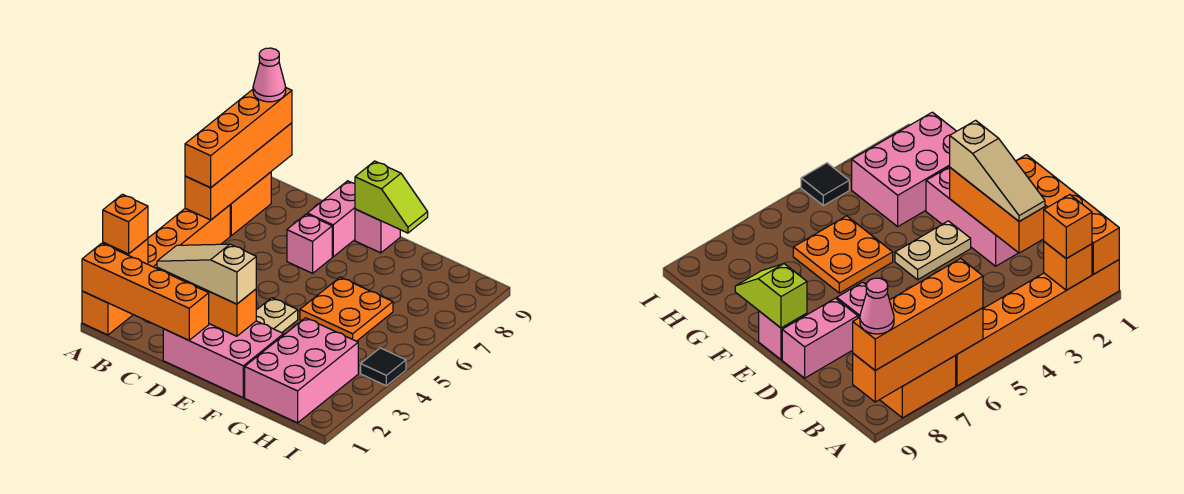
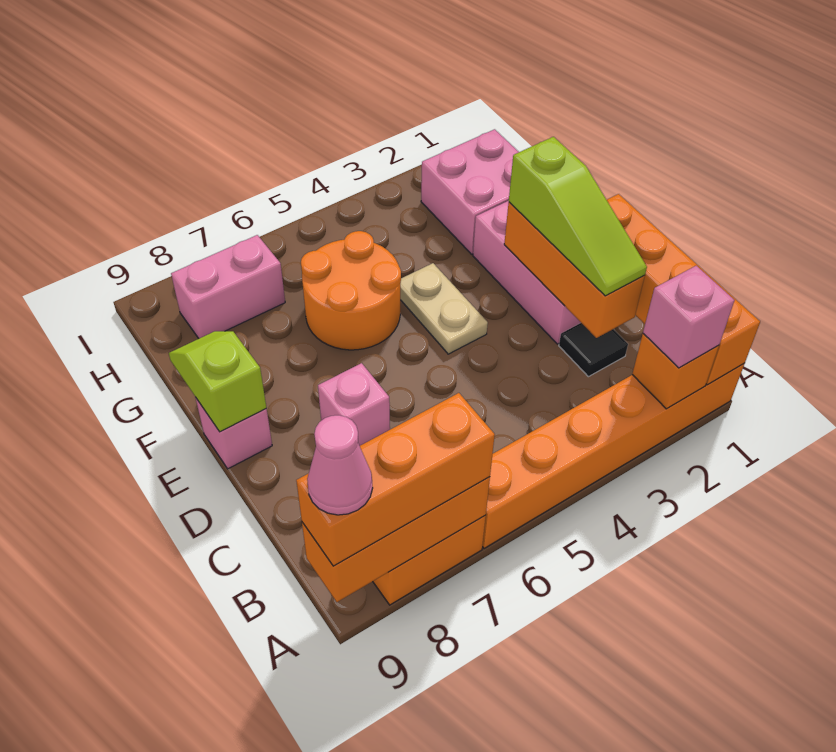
orange 1x1 brick [103,194,148,254] -> pink 1x1 brick [643,266,735,368]
orange 1x4 brick [185,123,292,220] -> orange 1x3 brick [302,477,490,602]
orange 1x4 brick [185,88,292,188] -> orange 1x3 brick [296,393,495,566]
tan 1x3 slope [157,244,256,304] -> lime 1x3 slope [509,137,647,296]
pink 1x2 brick [307,181,355,257] -> pink 1x2 brick moved to [171,235,285,338]
tan 1x2 plate [256,298,298,333] -> tan 1x2 plate turned to [400,263,488,354]
orange 2x2 plate [300,277,393,341] -> orange 2x2 round brick [301,231,401,350]
pink 2x3 brick [245,318,358,423] -> pink 2x2 brick [421,129,519,254]
black 1x1 tile [361,348,406,386] -> black 1x1 tile moved to [559,323,628,377]

